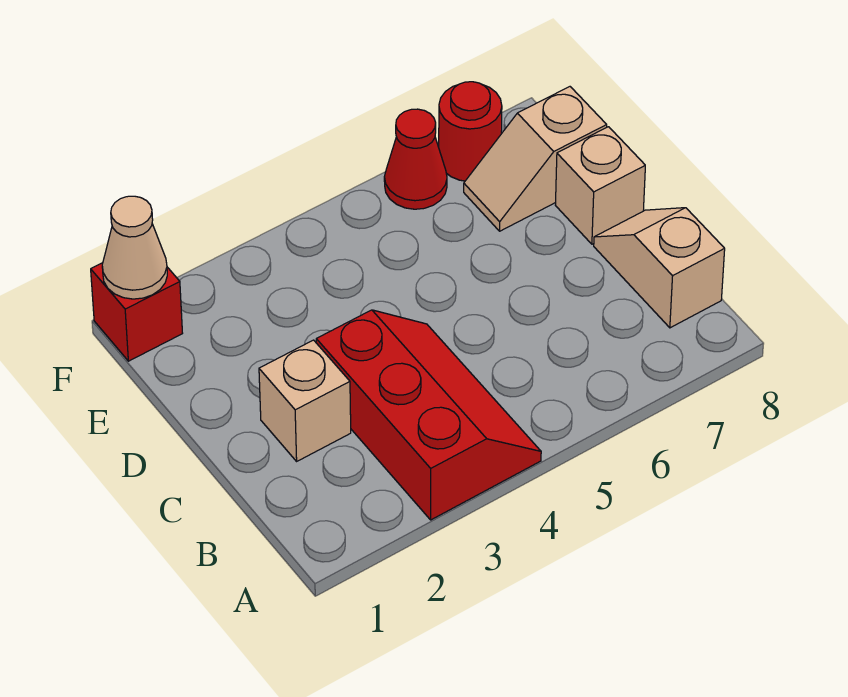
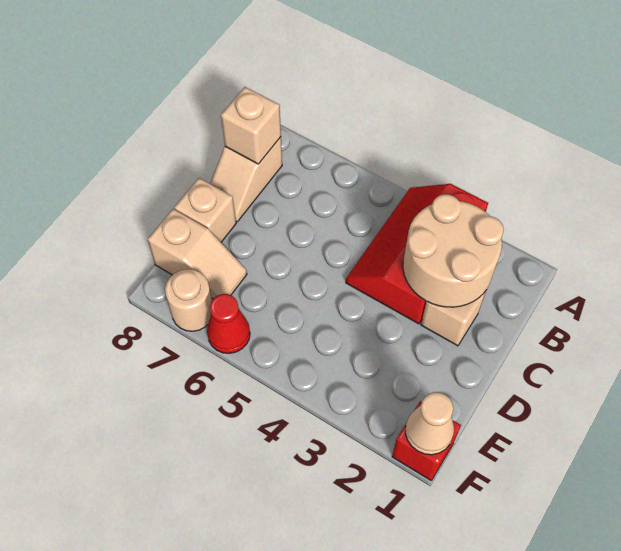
none -> tan 2x2 round brick [403,194,504,307]
none -> tan 1x1 brick [221,87,281,164]
red 1x1 round brick [439,82,502,181] -> tan 1x1 round brick [165,269,212,331]

